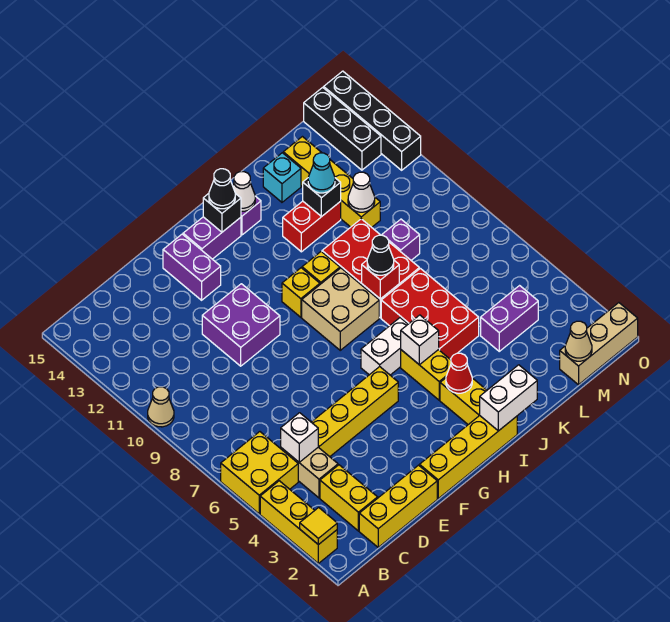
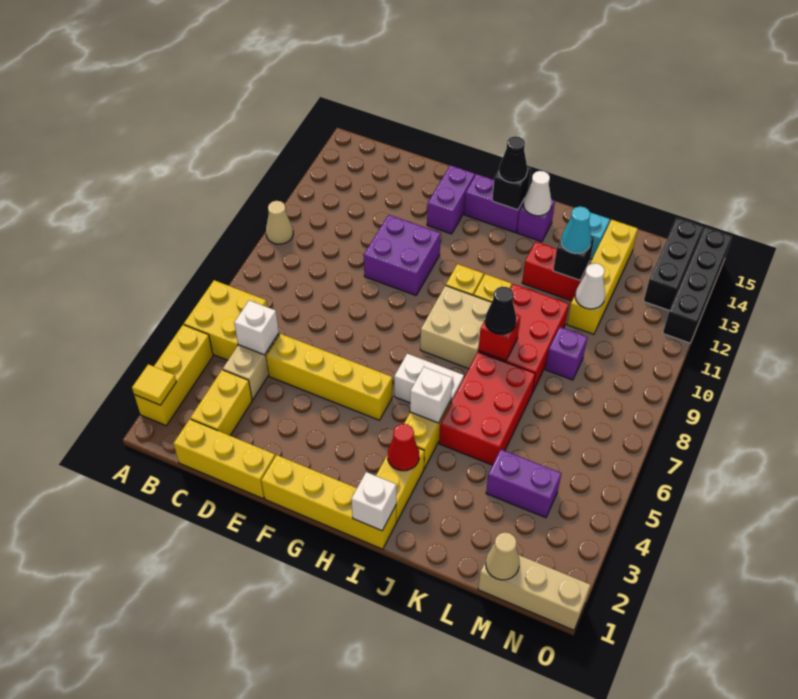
white 1x2 brick [480,365,537,431] -> white 1x1 brick [351,472,396,531]

